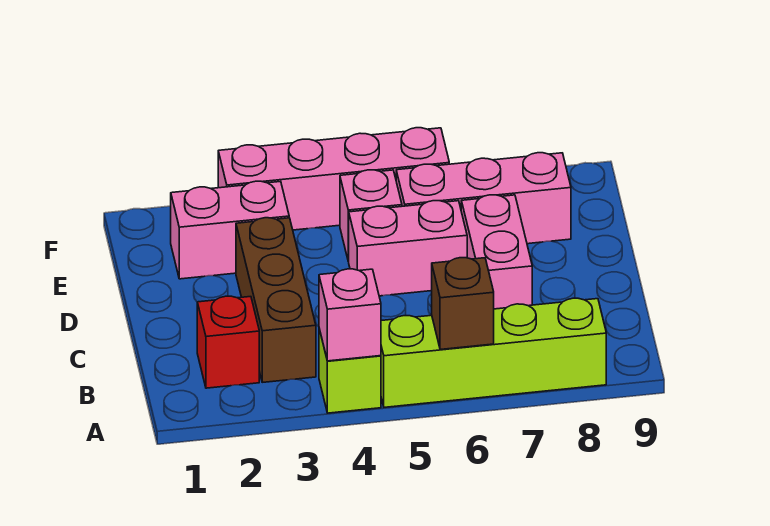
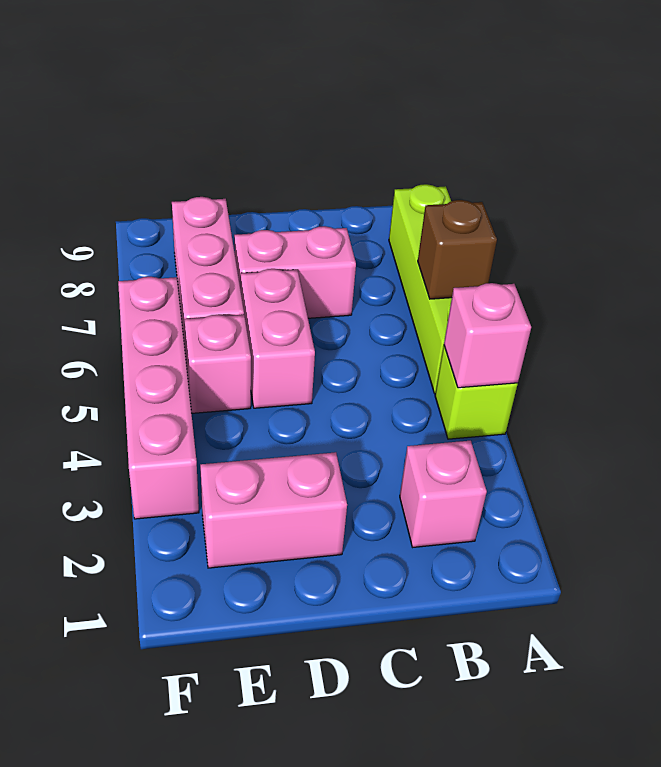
red 1x1 brick [197,296,259,388] -> pink 1x1 brick [400,441,487,547]
brown 1x3 brick [236,218,316,382] -> none
pink 1x2 brick [171,181,289,279] -> pink 1x2 brick turned to [200,452,347,568]

